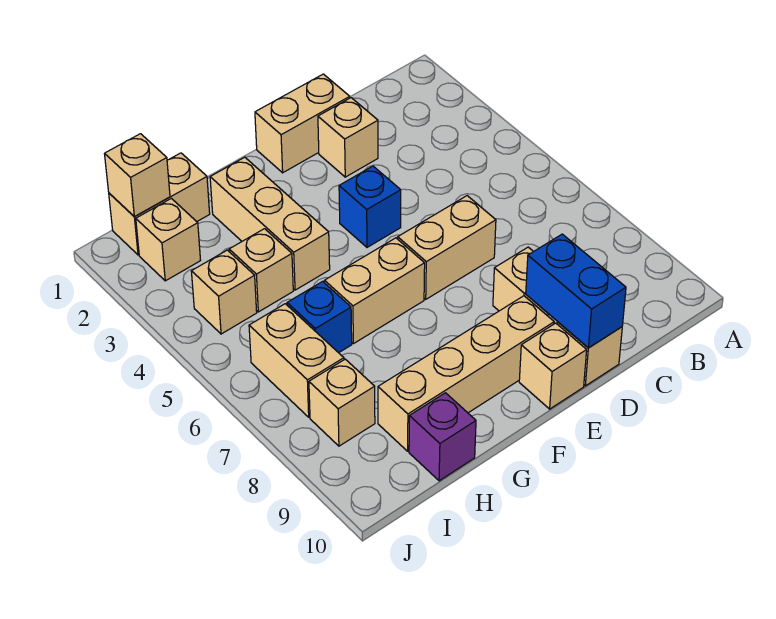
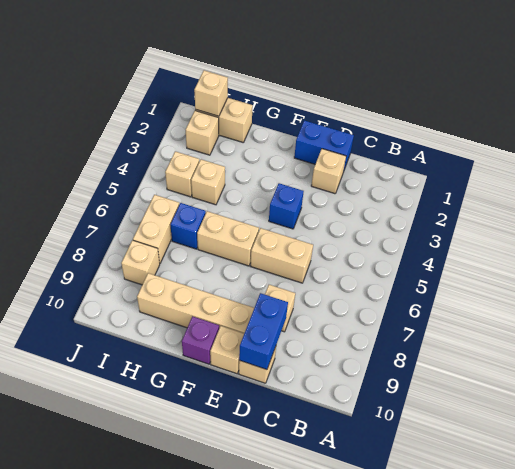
tan 1x2 brick [255,74,350,173] -> blue 1x2 brick [294,120,354,170]
tan 1x3 brick [210,157,330,290] -> none
purple 1x1 brick [409,393,476,481] -> purple 1x1 brick moved to [182,316,219,364]

